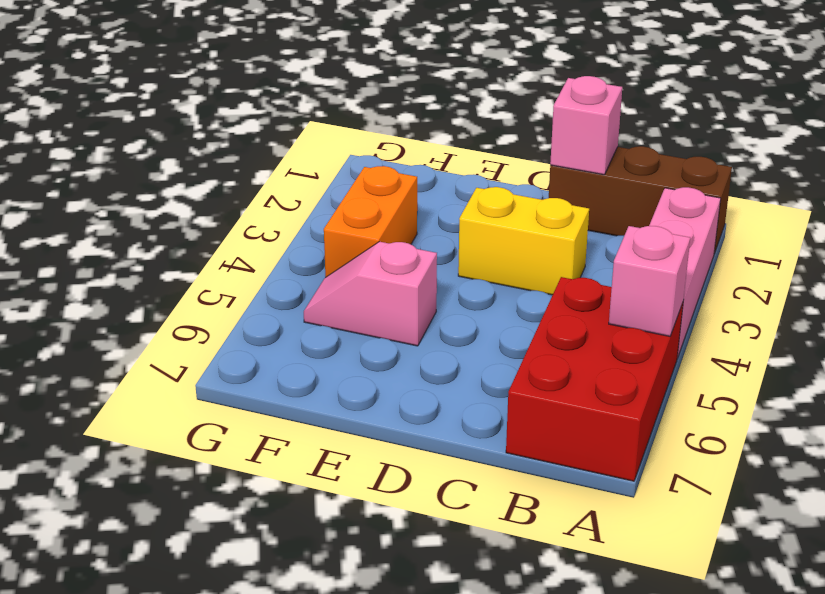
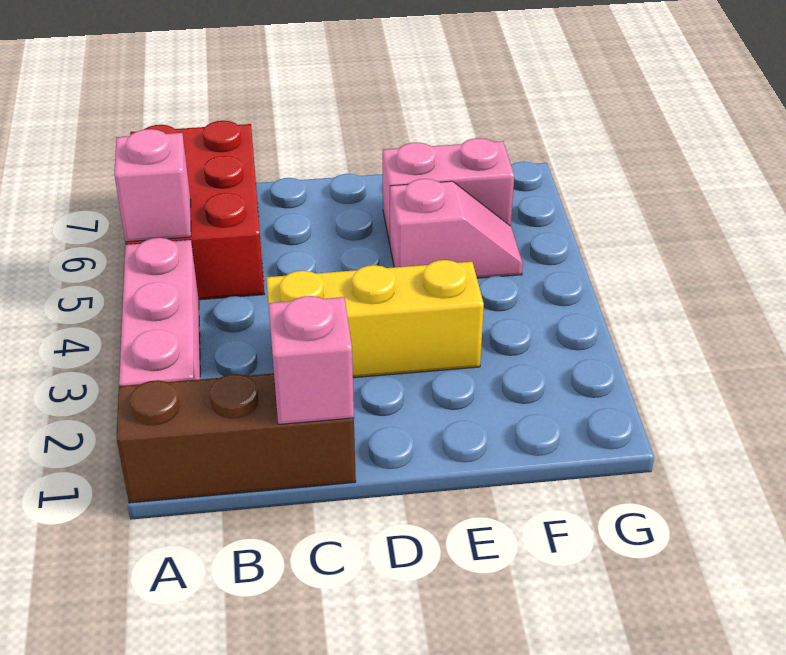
yellow 1x2 brick [458,187,589,295] -> yellow 1x3 brick [266,260,484,378]
none -> pink 1x2 brick [383,138,514,243]
orange 1x2 brick [324,166,417,278] -> none

